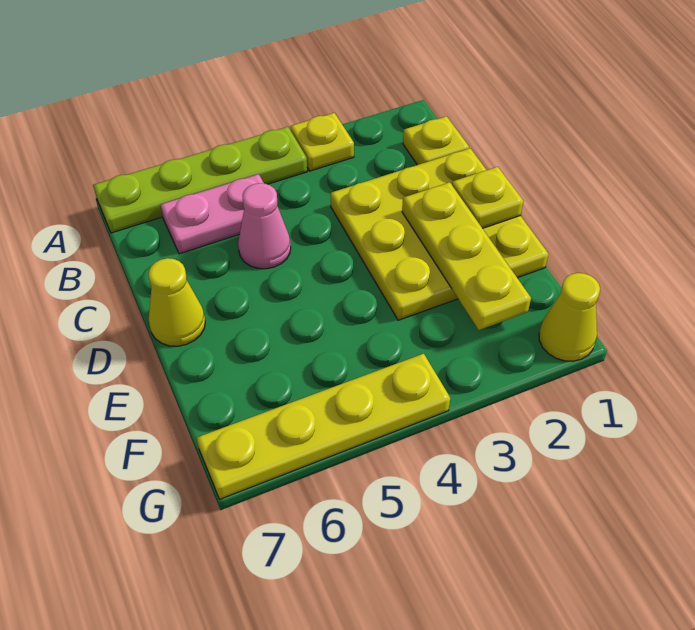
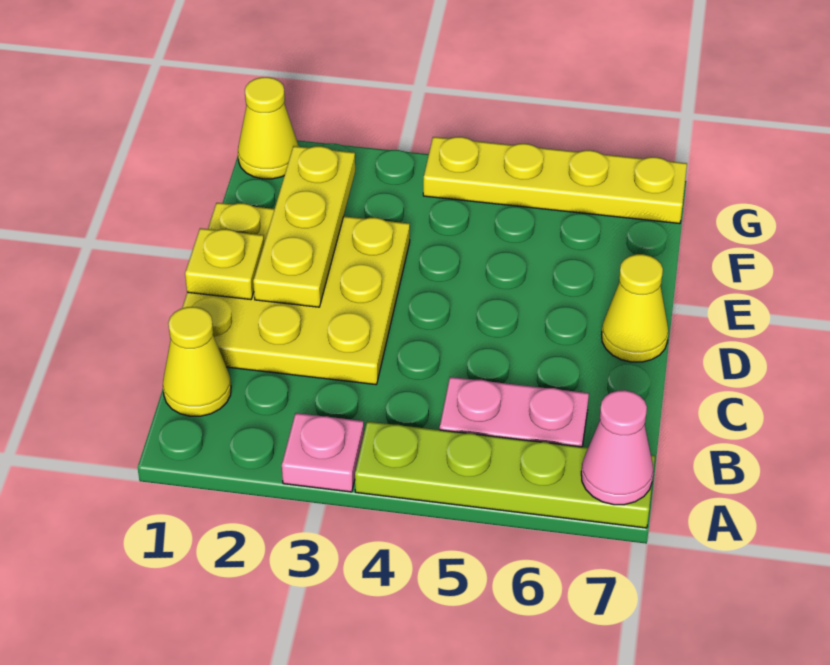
yellow 1x1 plate [290,113,354,171] -> pink 1x1 plate [282,413,364,492]
yellow 1x1 plate [403,116,469,165] -> yellow 1x1 cone [163,307,231,416]
pink 1x1 cone [238,183,291,269] -> pink 1x1 cone moved to [581,390,653,505]

